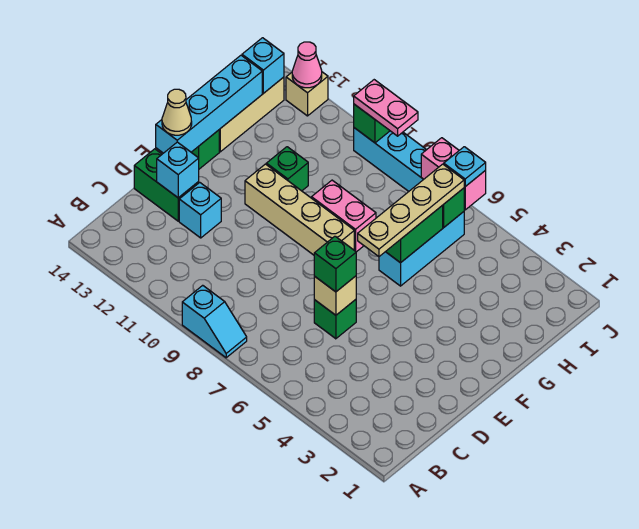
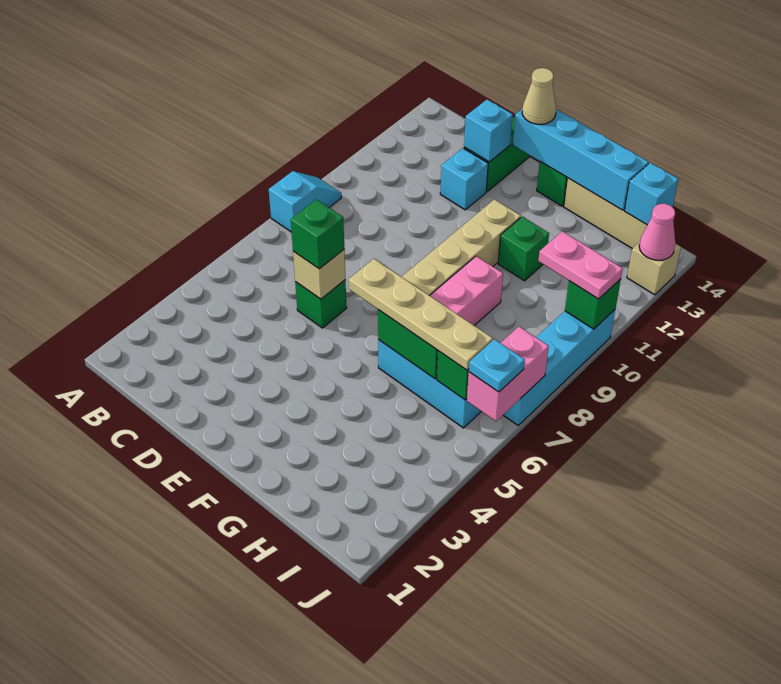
cyan 1x2 slope [182,285,247,358] -> cyan 1x2 slope turned to [269,171,341,232]
pink 1x2 plate [354,80,418,136] -> pink 1x2 plate turned to [538,231,623,299]

